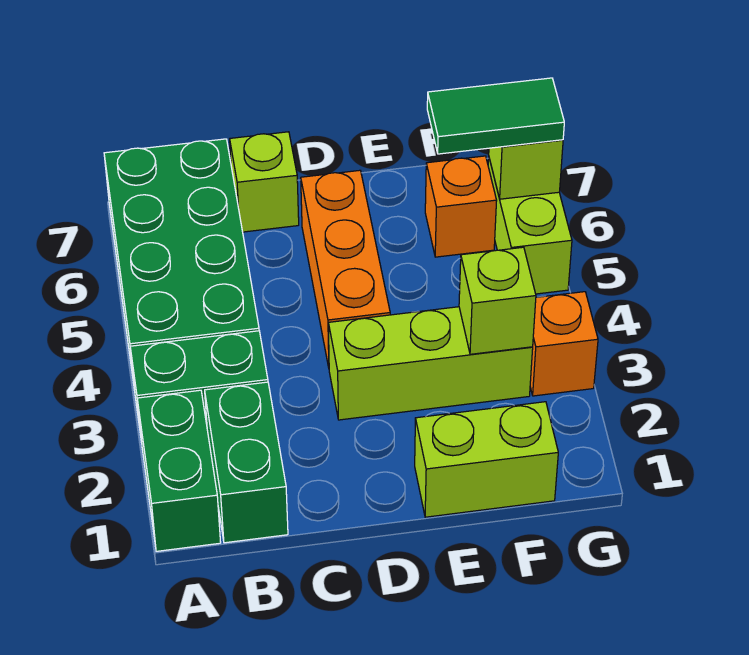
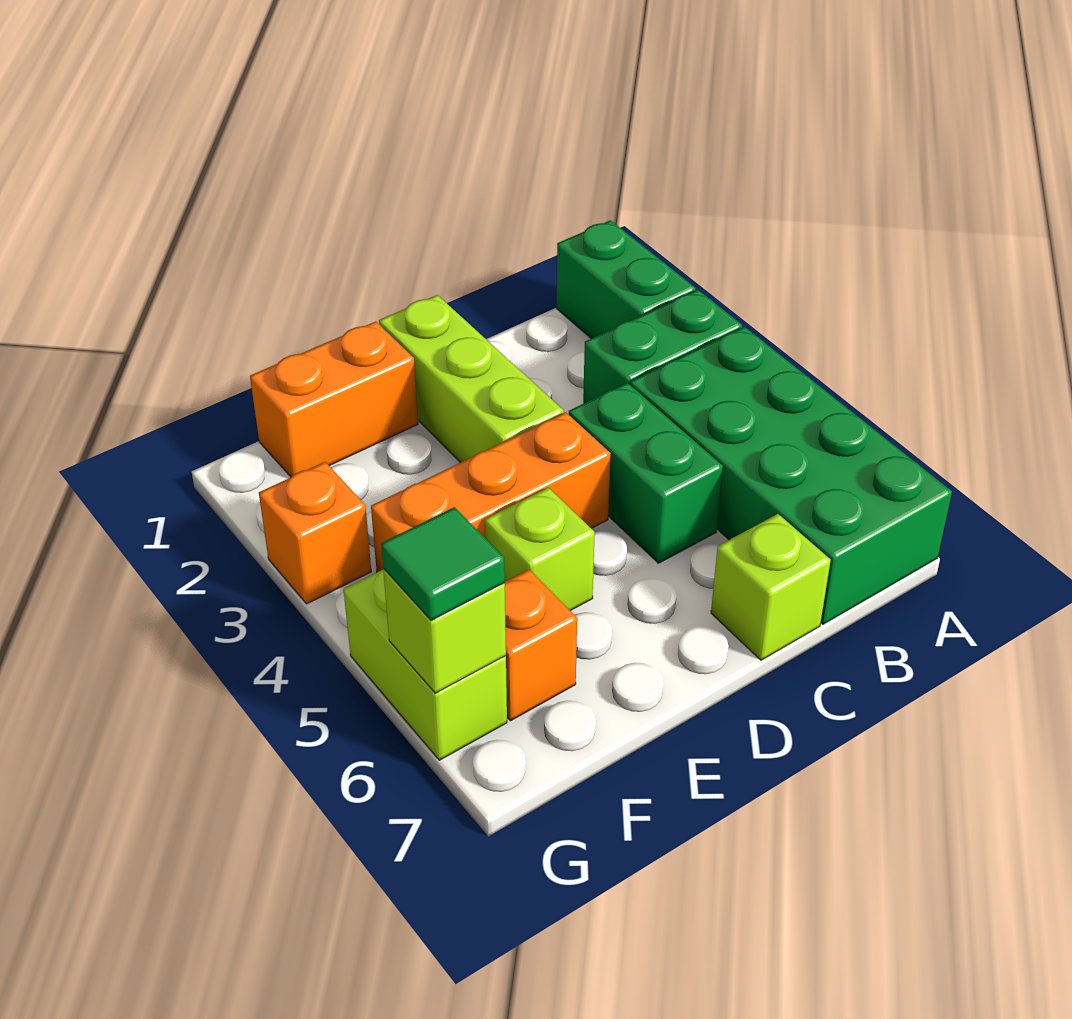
green 1x2 brick [205,382,288,543] -> green 1x2 brick moved to [569,383,723,563]
lime 1x3 brick [328,307,533,420] -> lime 1x3 brick turned to [379,295,564,463]
orange 1x3 brick [301,170,390,367] -> orange 1x3 brick turned to [371,412,611,572]
lime 1x2 brick [415,402,558,517] -> orange 1x2 brick [250,322,418,477]
lime 1x1 brick [459,247,536,354] -> lime 1x1 brick moved to [485,487,595,611]
green 1x2 tile [427,78,564,154] -> green 1x1 tile [381,507,505,621]

